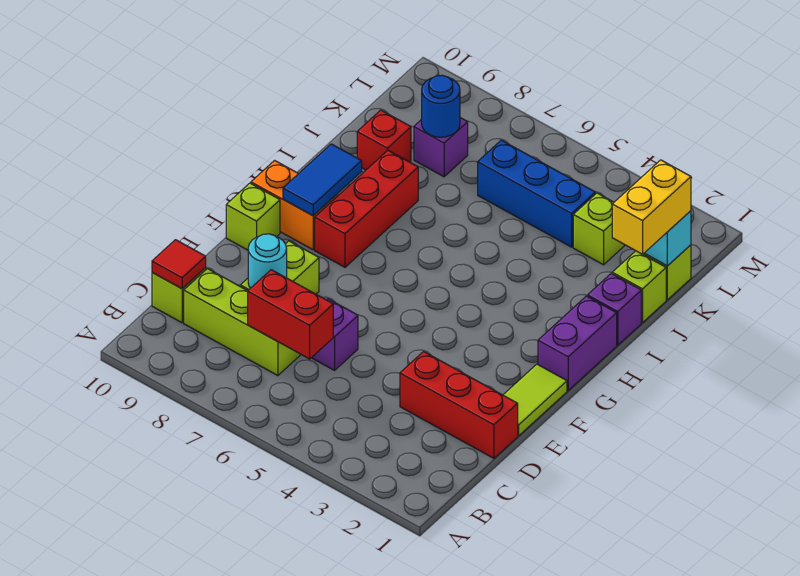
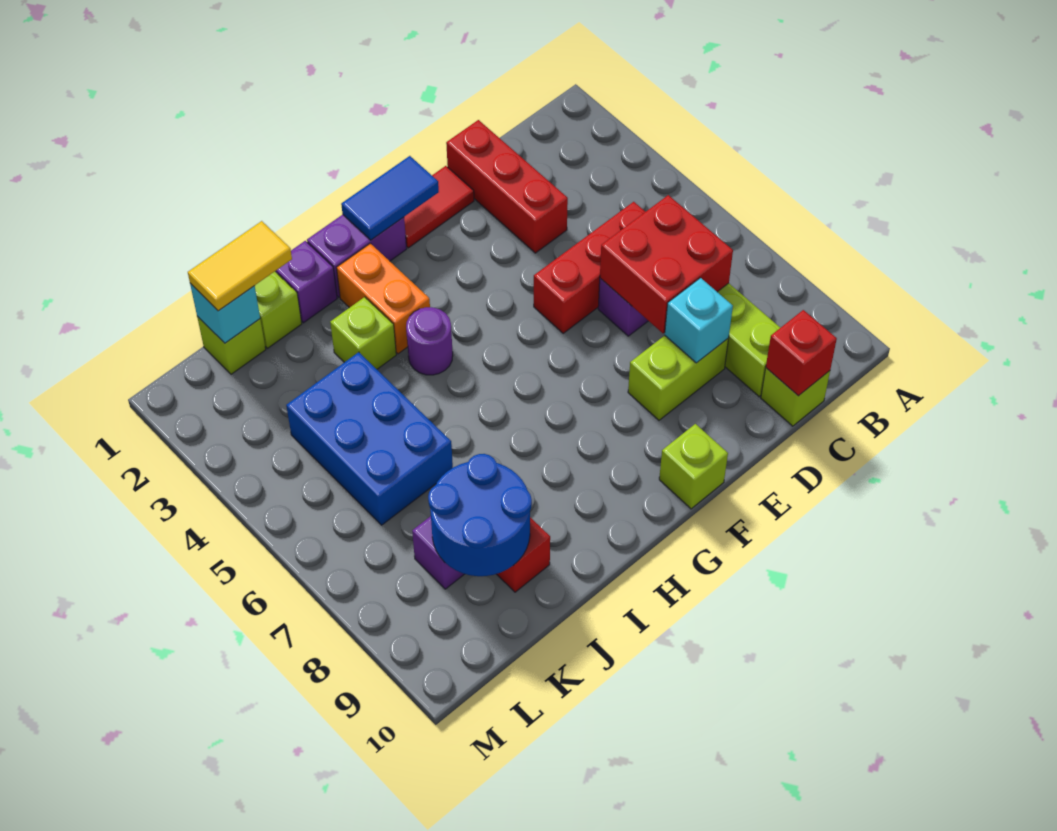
red 1x2 brick [248,270,333,359] -> red 2x2 brick [600,195,733,333]
red 1x1 tile [152,240,206,289] -> red 1x1 brick [766,310,837,396]
cyan 1x1 round brick [248,234,287,288] -> cyan 1x1 brick [665,278,733,363]
lime 1x2 tile [503,364,567,436] -> red 1x2 tile [404,166,474,248]
red 1x3 brick [315,151,418,267] -> red 1x3 brick moved to [534,202,645,333]
orange 1x2 brick [251,160,337,250] -> orange 1x2 brick moved to [337,243,430,354]
blue 1x2 tile [283,144,362,216] -> blue 1x2 tile moved to [341,156,439,240]
none -> purple 1x1 round brick [406,307,453,375]
yellow 1x2 brick [612,160,691,254] -> yellow 1x2 tile [188,221,292,311]
lime 1x1 brick [573,193,625,265] -> lime 1x1 brick moved to [330,297,396,369]
blue 1x3 brick [478,140,595,247] -> blue 2x3 brick [286,352,453,525]
blue 1x1 round brick [422,75,460,137] -> blue 2x2 round brick [428,454,532,576]

